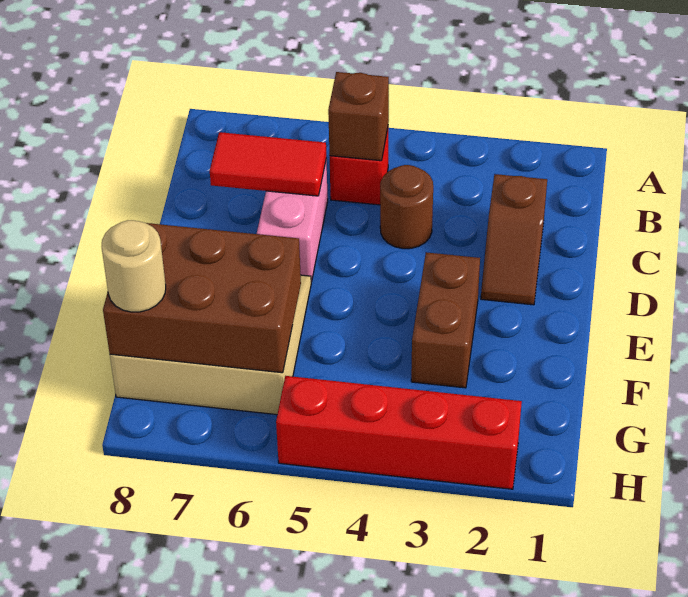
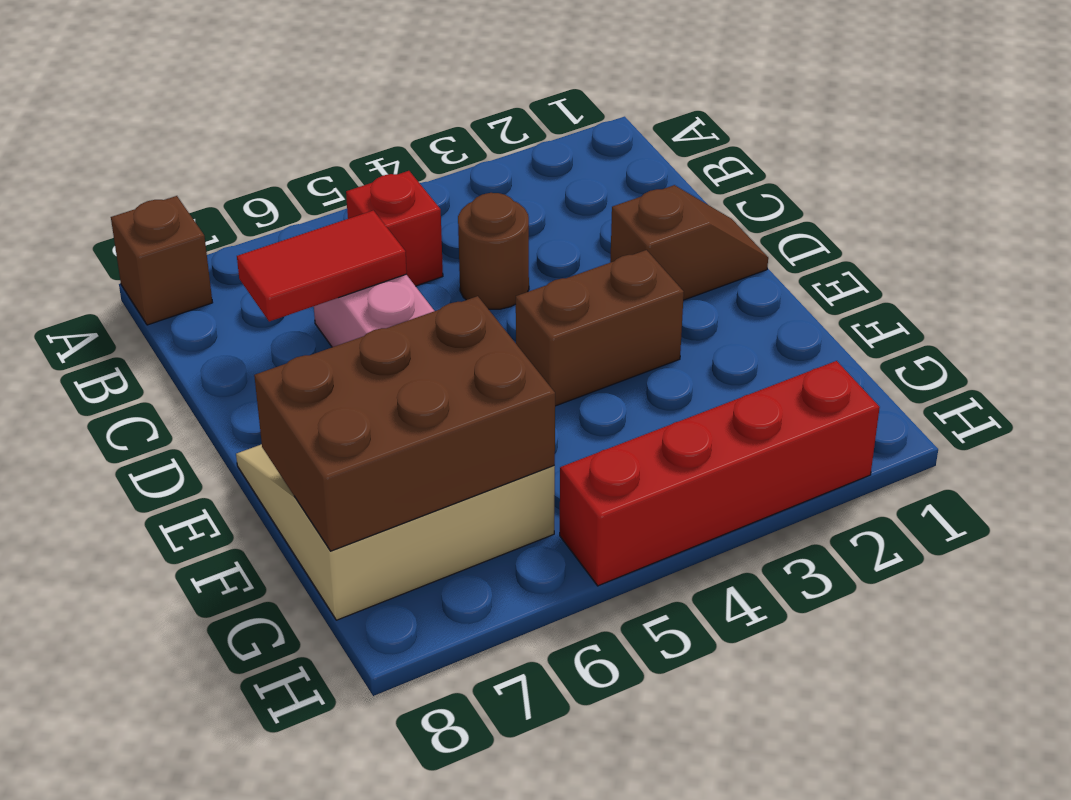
brown 1x1 brick [328,72,389,161] -> brown 1x1 brick moved to [111,196,213,325]
brown 1x2 slope [481,174,547,305] -> brown 1x2 slope turned to [610,185,768,300]
brown 1x2 brick [411,252,480,388] -> brown 1x2 brick turned to [516,250,684,406]
tan 1x1 round brick [102,220,166,312] -> none

